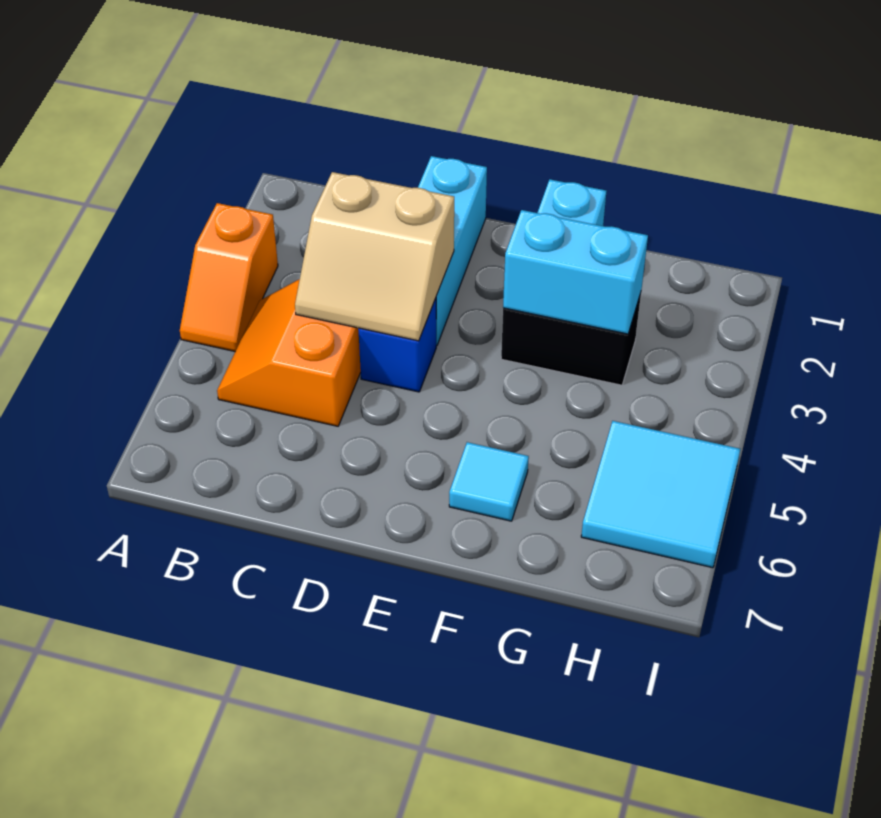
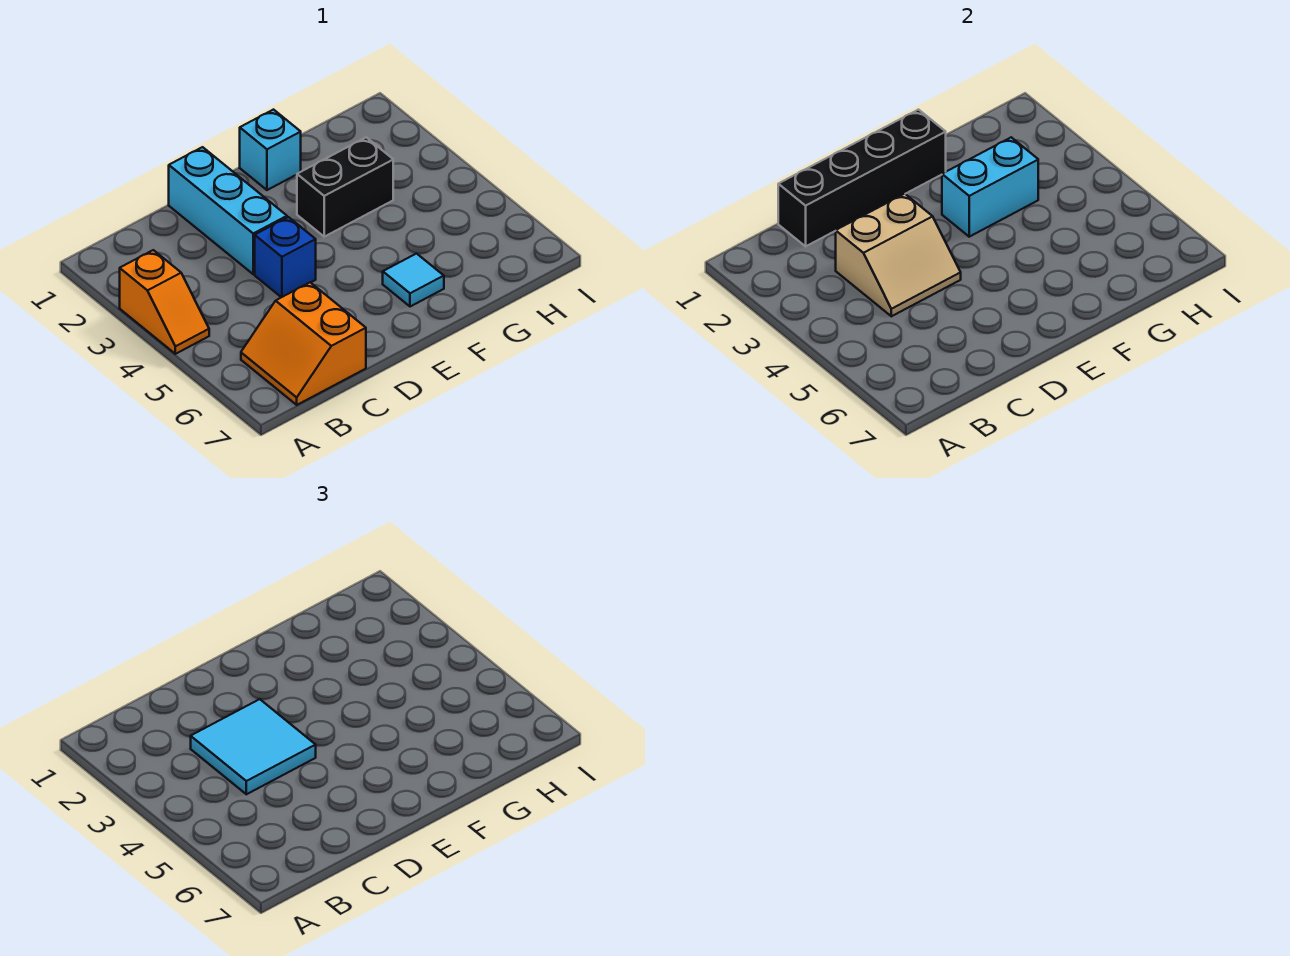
orange 2x2 slope [217,279,361,426] -> orange 2x2 slope moved to [241,283,366,405]
none -> black 1x4 brick [778,110,946,246]
cyan 2x2 tile [581,421,740,568] -> cyan 2x2 tile moved to [191,699,316,794]

